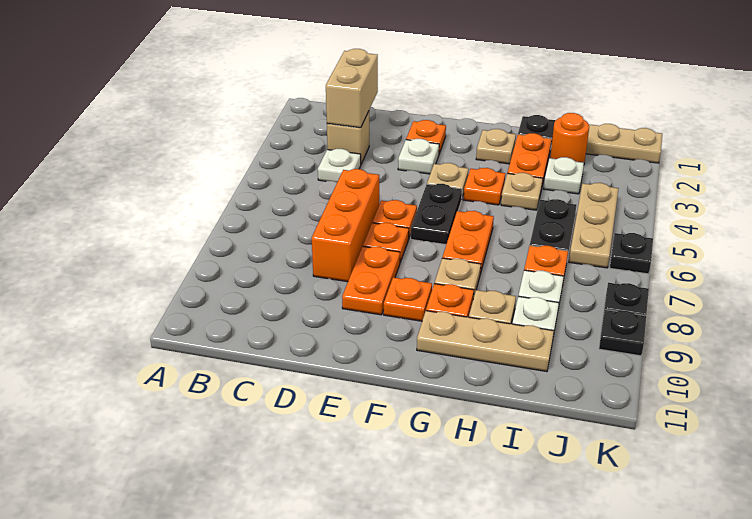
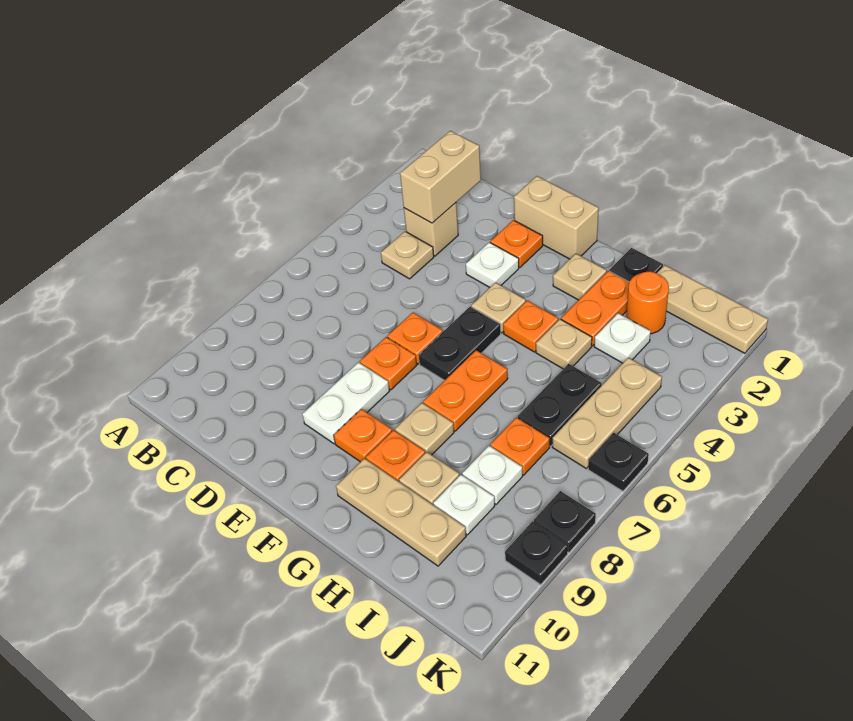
white 1x1 plate [318,149,361,182] -> tan 1x1 plate [381,232,434,279]
orange 1x3 brick [312,169,379,282] -> none
none -> tan 1x2 brick [514,176,599,259]
orange 1x2 plate [342,247,400,315] -> white 1x2 plate [302,362,389,444]

